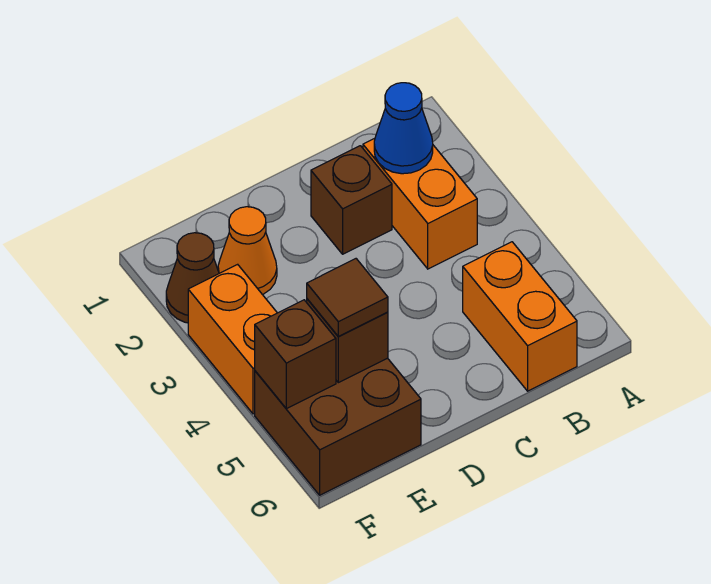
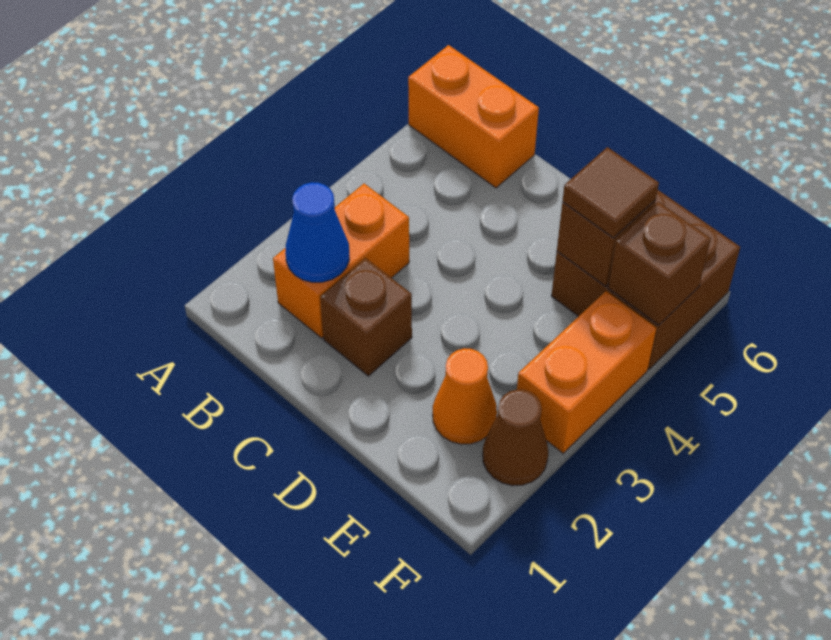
orange 1x2 brick [463,242,577,391] -> orange 1x2 brick turned to [408,45,539,188]

